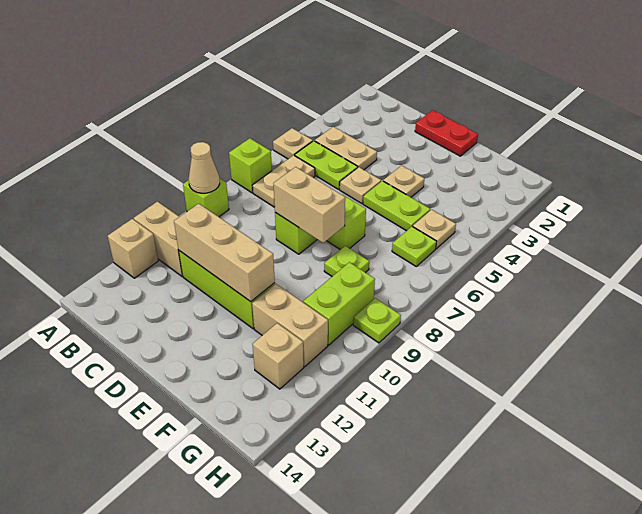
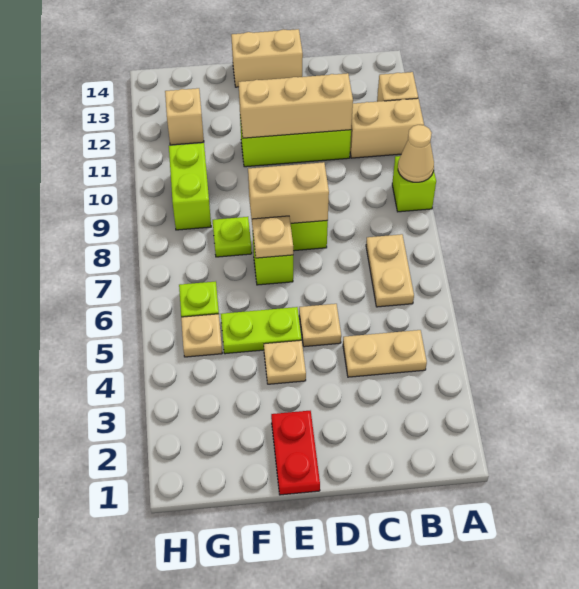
tan 1x1 plate [273,128,313,159] -> tan 1x1 plate moved to [252,216,293,258]
lime 1x1 brick [229,138,272,193] -> none
lime 1x2 plate [295,141,358,189] -> none
red 1x2 plate [415,110,478,156] -> red 1x2 plate turned to [271,411,320,495]
tan 1x2 brick [252,284,328,367] -> tan 1x2 brick moved to [231,29,303,87]
lime 1x1 plate [353,298,401,343] -> none

